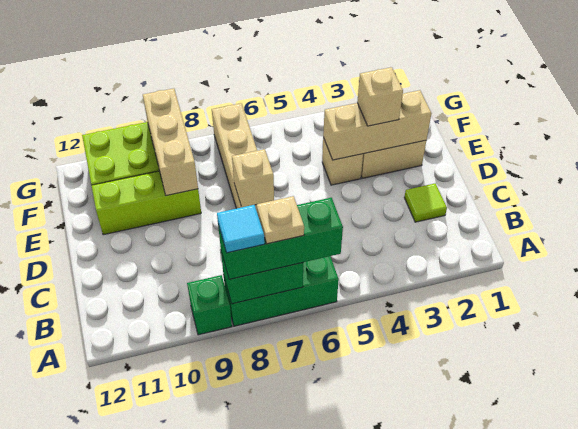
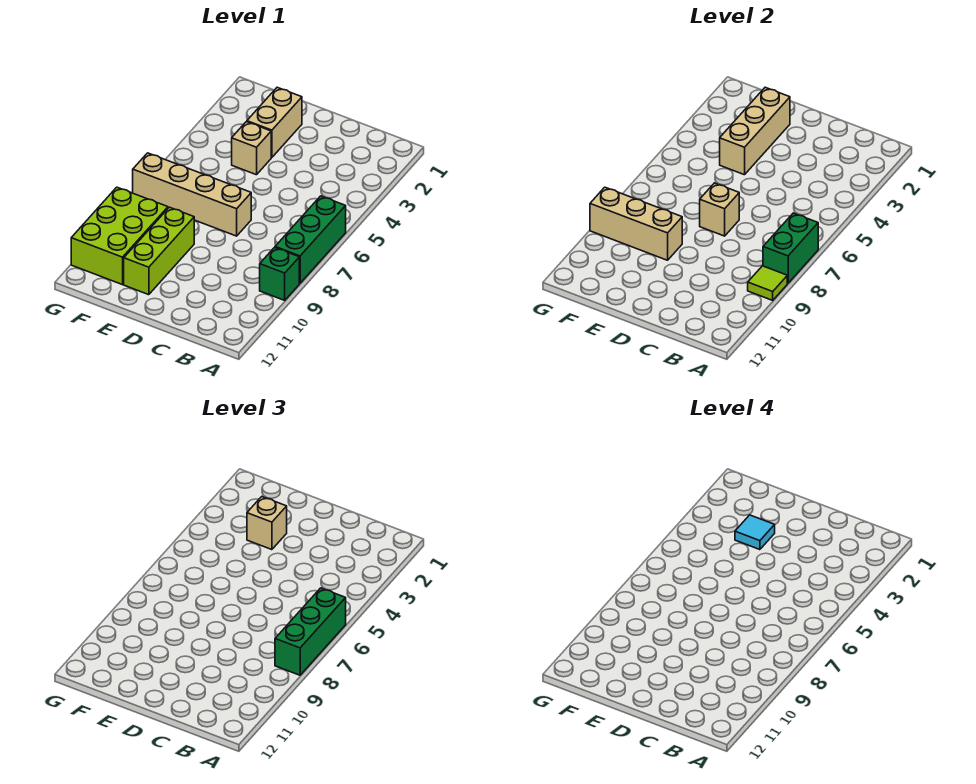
tan 1x1 plate [257,196,304,244] -> none
cyan 1x1 tile [217,205,265,253] -> cyan 1x1 tile moved to [735,515,775,550]
lime 1x1 tile [404,184,447,222] -> lime 1x1 tile moved to [748,266,787,300]

